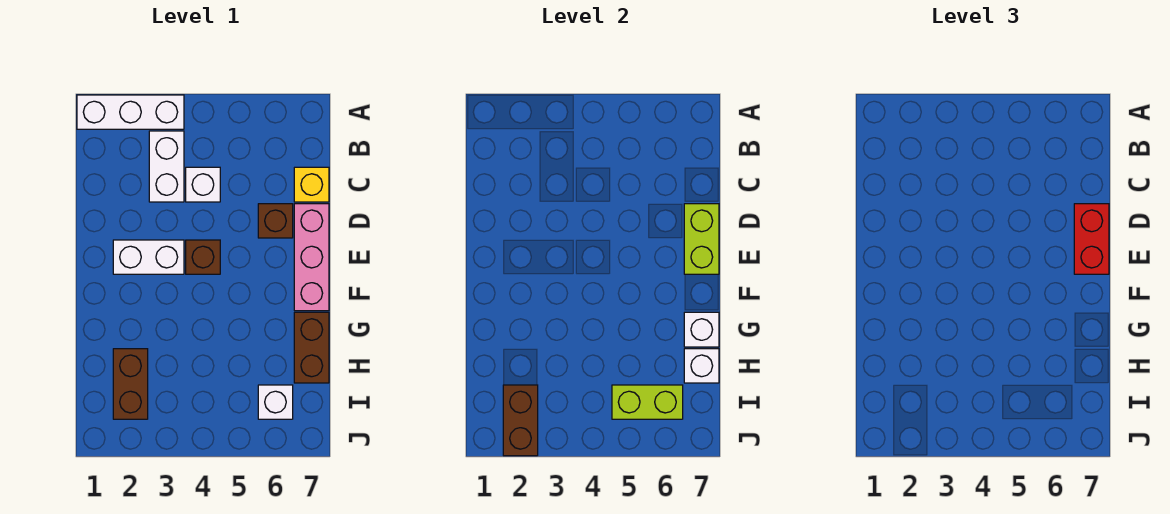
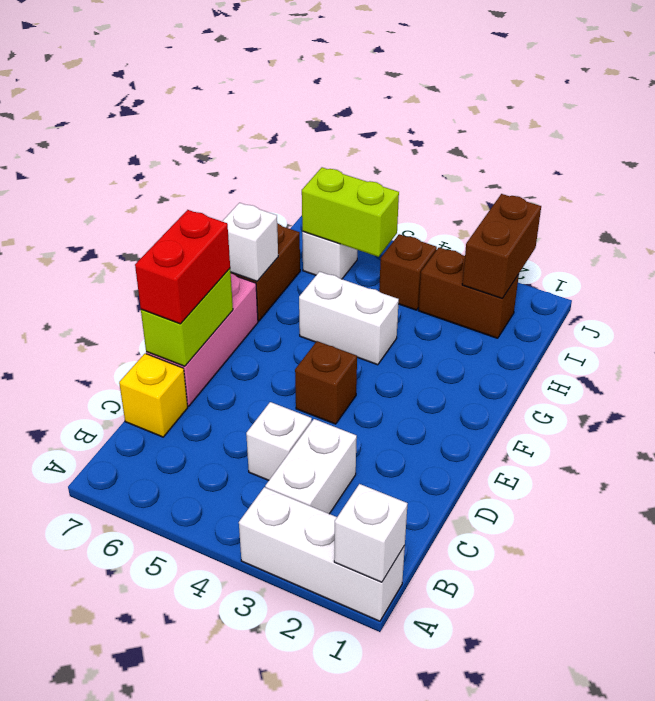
brown 1x1 brick [258,204,293,238] -> brown 1x1 brick moved to [379,234,437,310]
white 1x2 brick [113,240,184,274] -> white 1x2 brick moved to [299,272,399,365]
brown 1x2 brick [113,349,148,419] -> brown 1x2 brick turned to [419,248,519,338]
white 1x1 brick [684,349,719,383] -> white 1x1 brick moved to [334,484,408,582]

